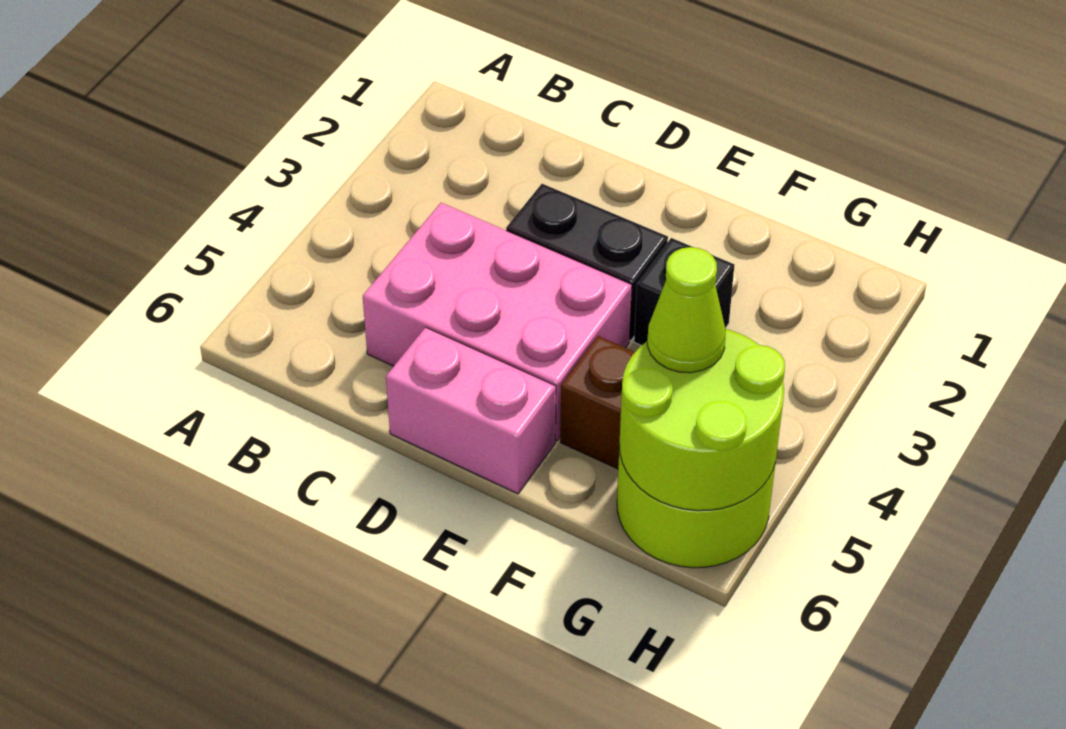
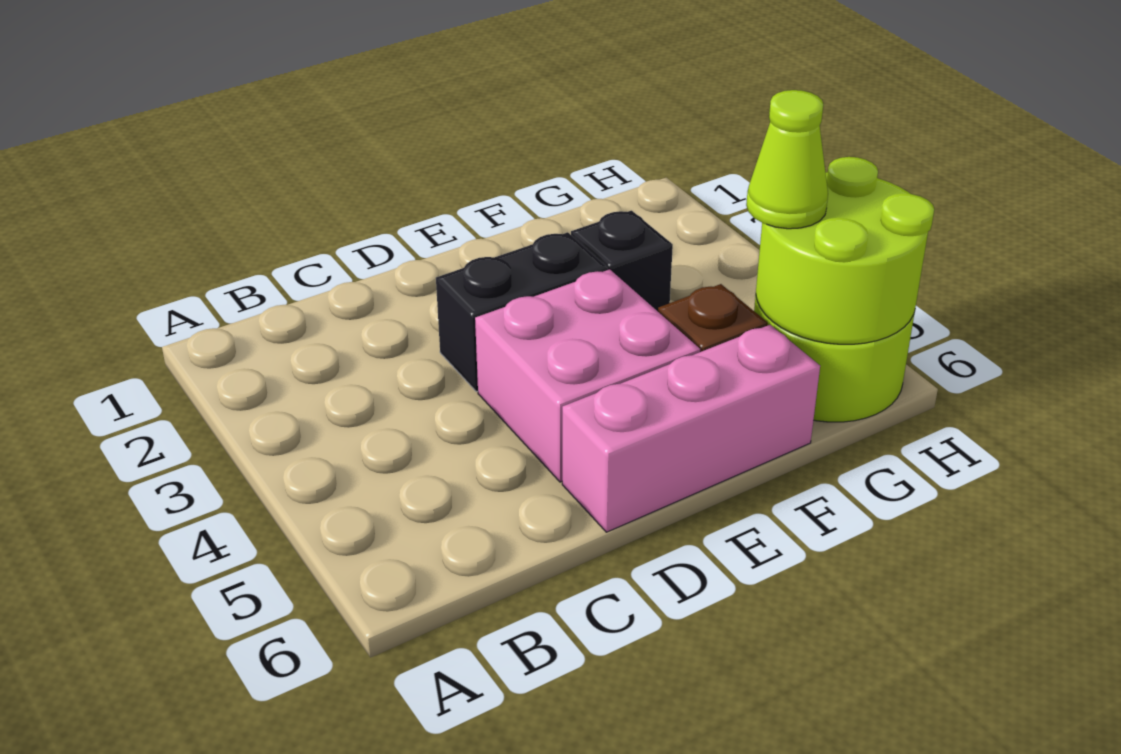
pink 2x3 brick [363,203,632,441] -> pink 2x2 brick [475,269,700,482]
pink 1x2 brick [386,327,556,494] -> pink 1x3 brick [562,325,820,532]

